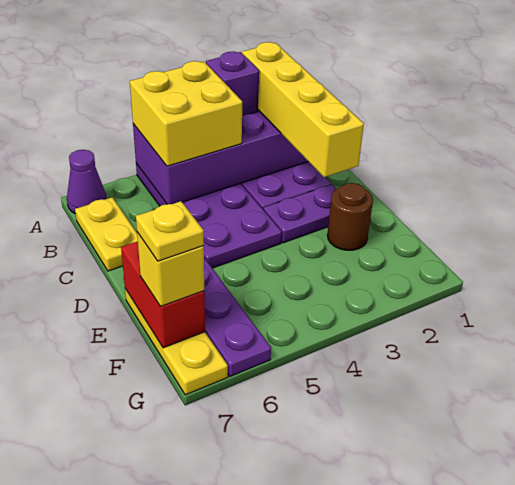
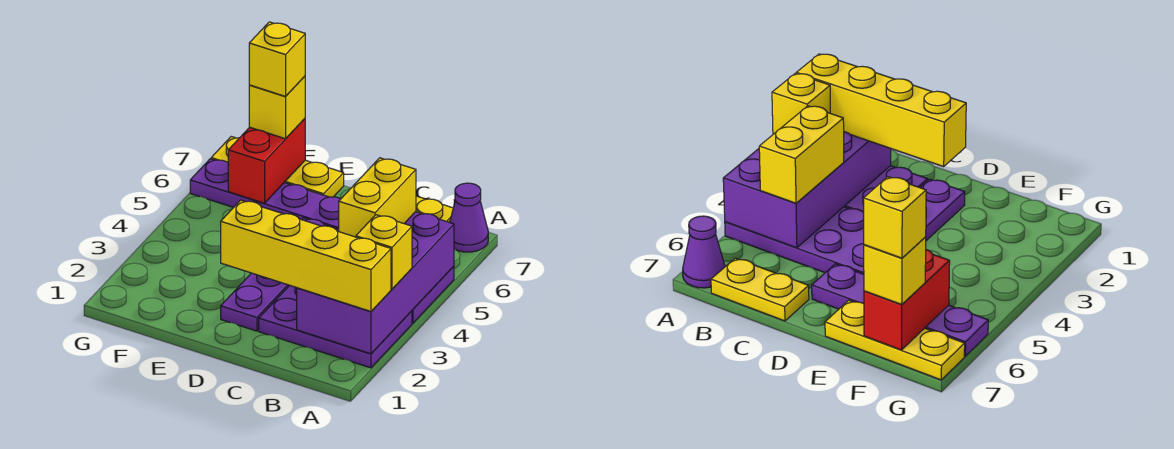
purple 1x1 brick [206,52,259,116] -> yellow 1x1 brick [356,215,412,289]
yellow 2x2 brick [130,61,242,166] -> yellow 1x2 brick [339,158,416,237]
brown 1x1 round brick [327,183,373,250] -> none
red 1x2 brick [121,241,205,348] -> red 1x2 brick turned to [228,119,305,203]
yellow 1x1 plate [136,201,204,261] -> yellow 1x1 brick [249,22,305,96]

